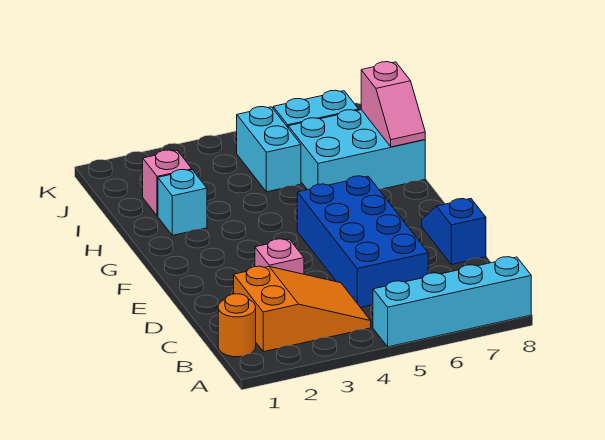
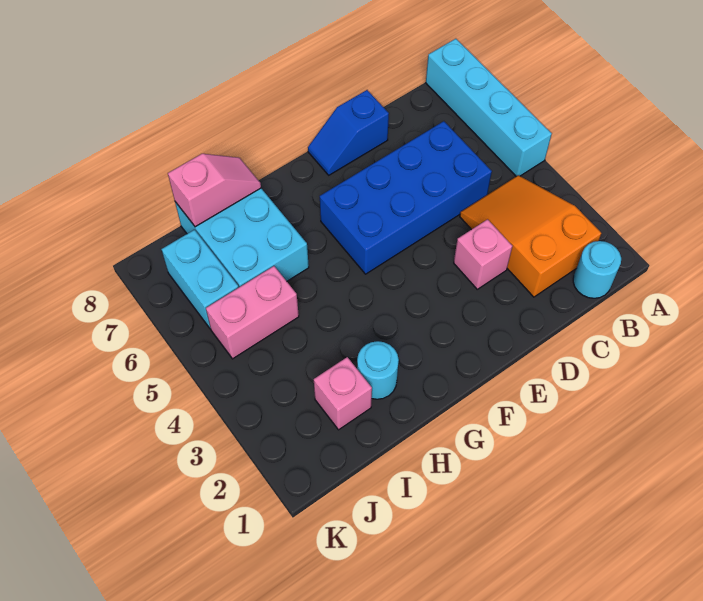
orange 1x1 round brick [218,294,256,357] -> cyan 1x1 round brick [573,241,621,298]
cyan 1x1 brick [158,170,207,235] -> cyan 1x1 round brick [357,341,399,399]
cyan 1x2 brick [237,107,301,192] -> pink 1x2 brick [206,266,299,359]

